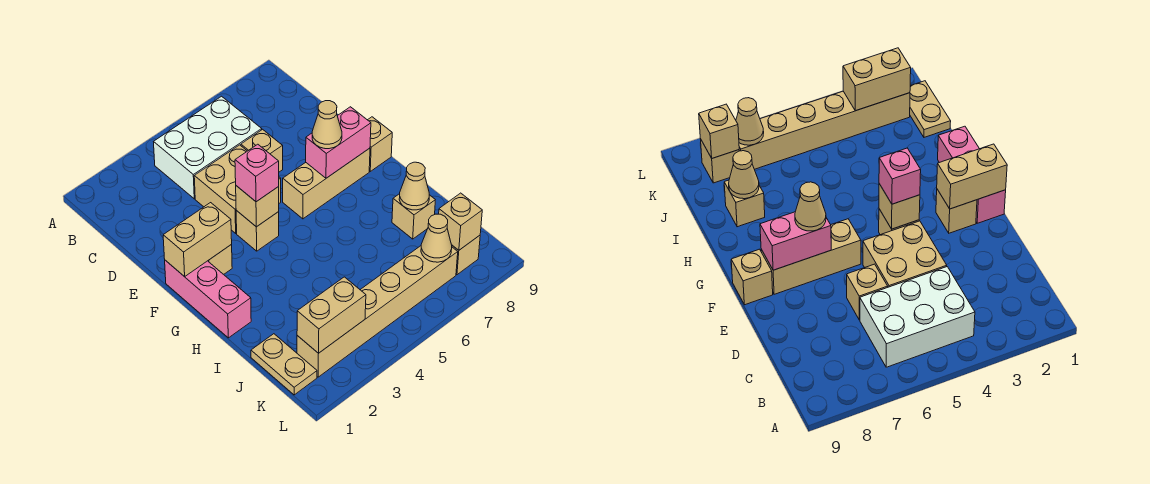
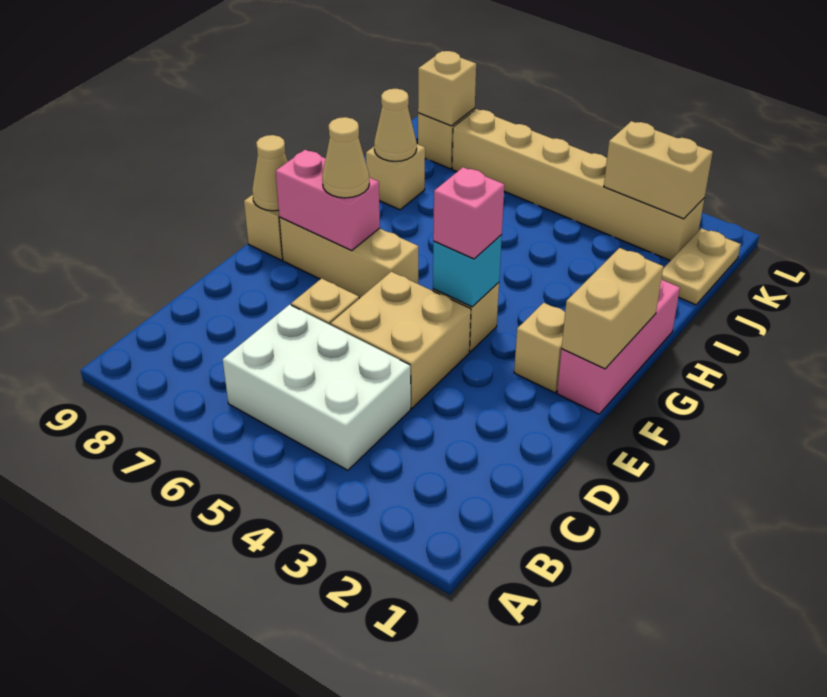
tan 1x2 brick [163,203,232,277] -> tan 1x2 brick turned to [562,248,663,369]
tan 1x1 brick [236,186,279,227] -> cyan 1x1 brick [433,235,502,307]
tan 1x1 cone [421,214,452,262] -> tan 1x1 cone moved to [252,135,288,211]

